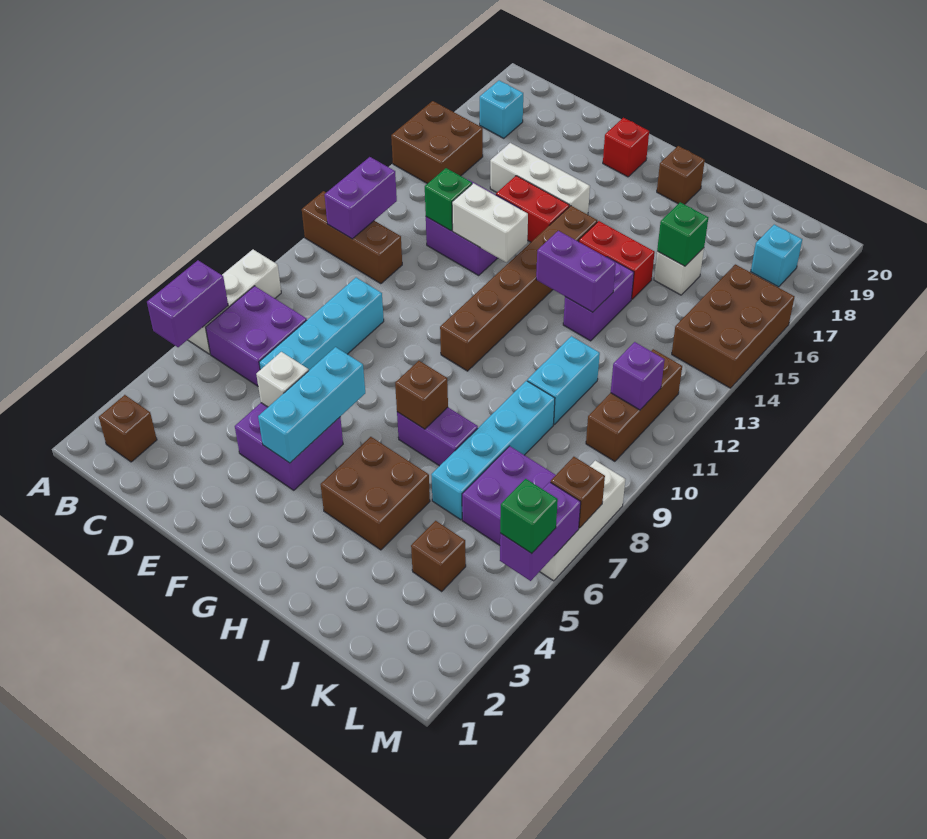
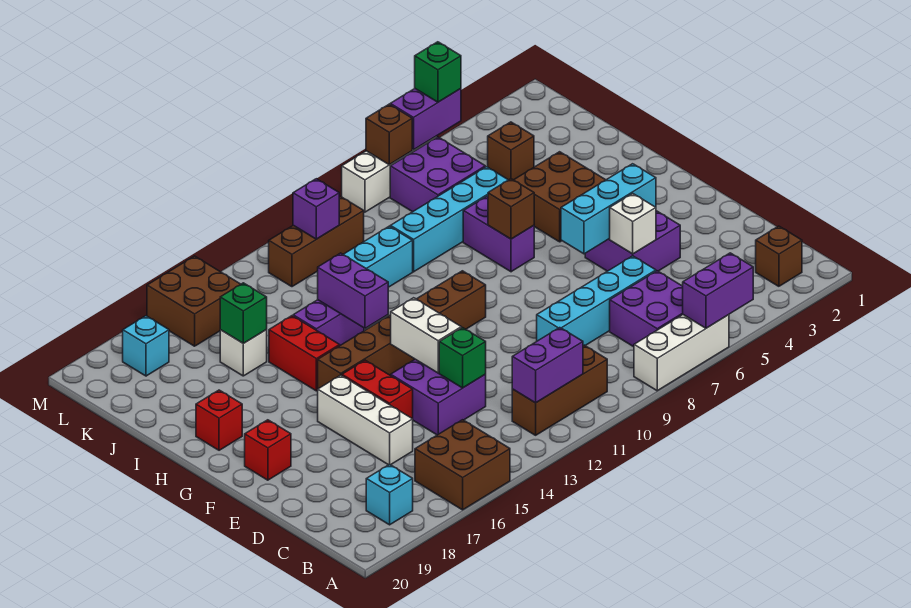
brown 1x3 brick [302,191,402,284] -> brown 1x3 brick turned to [512,345,607,435]
brown 1x1 brick [657,146,705,204] -> red 1x1 brick [196,390,242,450]
brown 2x3 brick [672,264,795,388] -> brown 2x2 brick [147,256,241,346]

